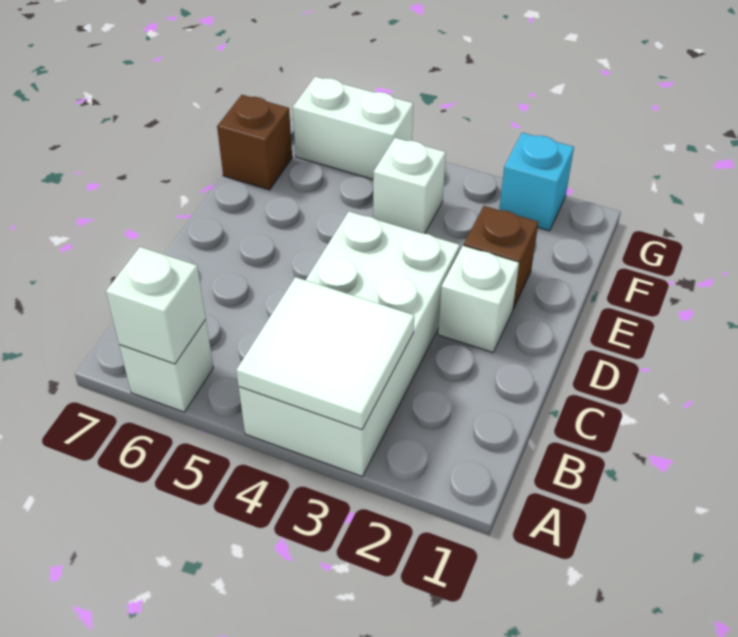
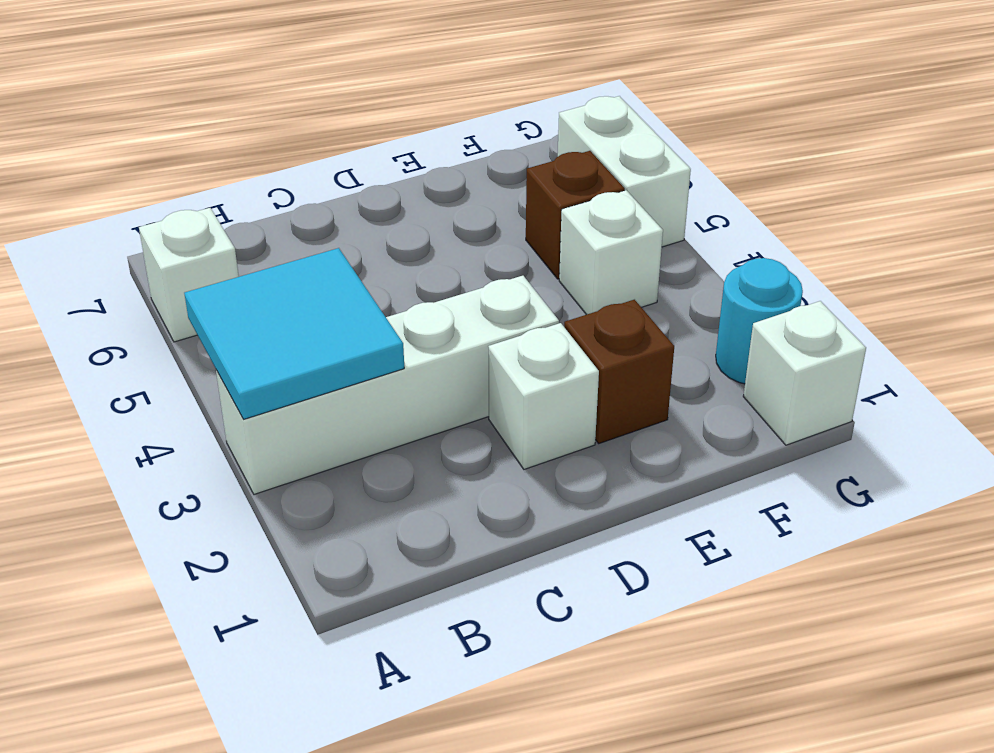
white 2x4 brick [239,212,460,477] -> white 1x4 brick [216,276,559,494]
white 2x2 tile [236,277,414,430] -> cyan 2x2 tile [184,248,404,420]
white 1x1 brick [106,247,206,364] -> white 1x1 brick moved to [743,301,866,445]
brown 1x1 brick [217,95,292,190] -> brown 1x1 brick moved to [526,151,625,279]
cyan 1x1 brick [499,133,574,231] -> cyan 1x1 round brick [716,258,803,384]

